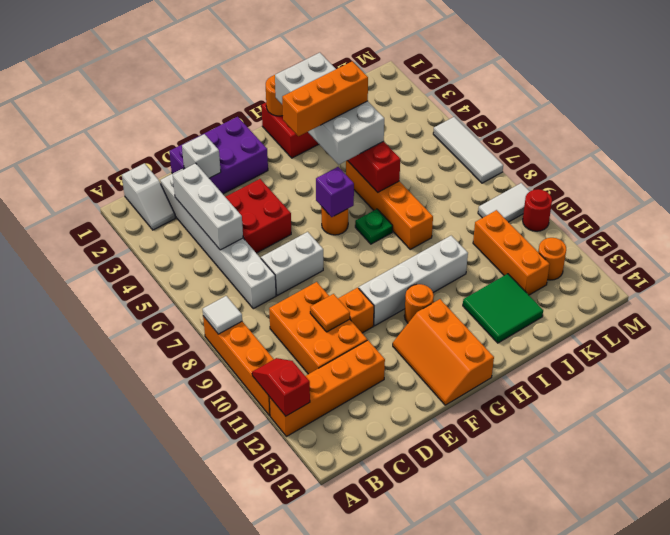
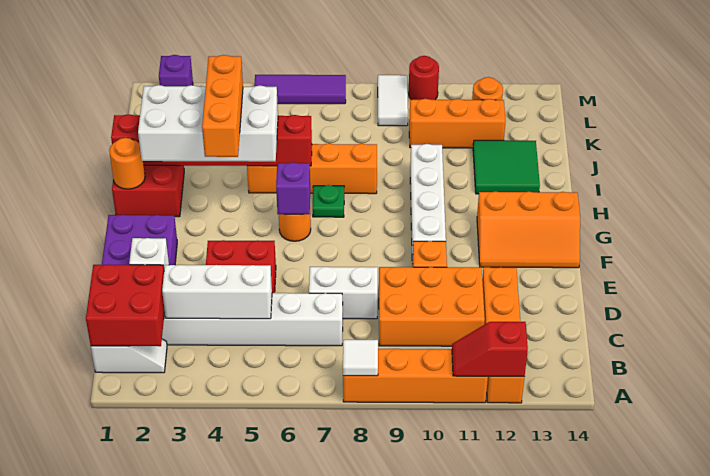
none -> red 2x2 brick [86,264,165,346]
white 1x2 brick [261,232,323,295] -> white 1x2 brick turned to [309,267,378,319]
orange 1x1 tile [310,294,350,332] -> none
orange 1x1 round brick [404,284,434,323] -> none
none -> purple 1x1 brick [159,55,193,86]
white 1x3 tile [433,117,503,183] -> purple 1x3 tile [254,75,346,104]

